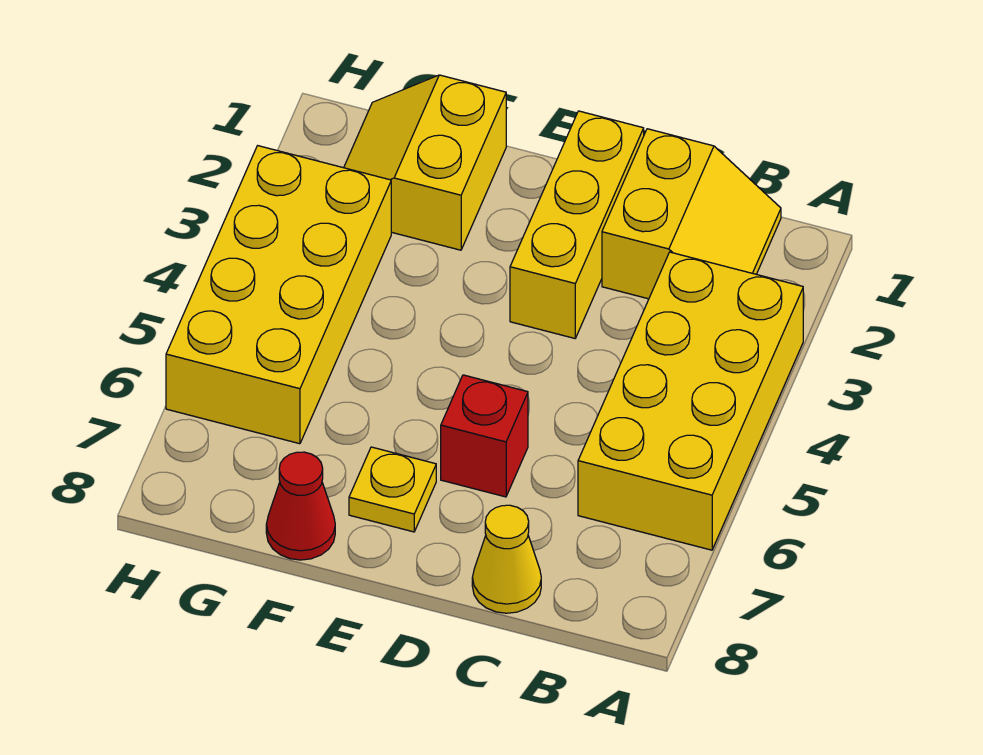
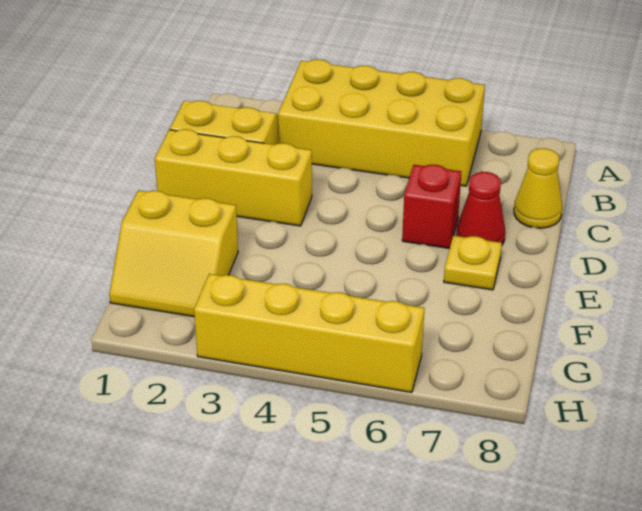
red 1x1 cone [266,452,335,560] -> red 1x1 cone moved to [457,172,505,245]
yellow 2x4 brick [166,146,391,444] -> yellow 1x4 brick [194,274,424,393]

